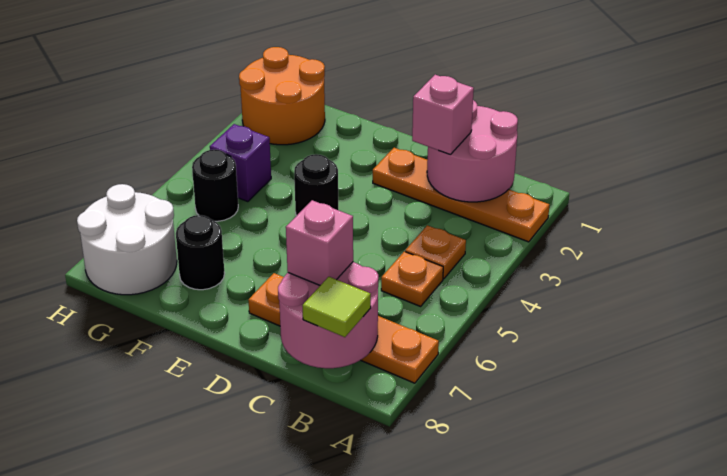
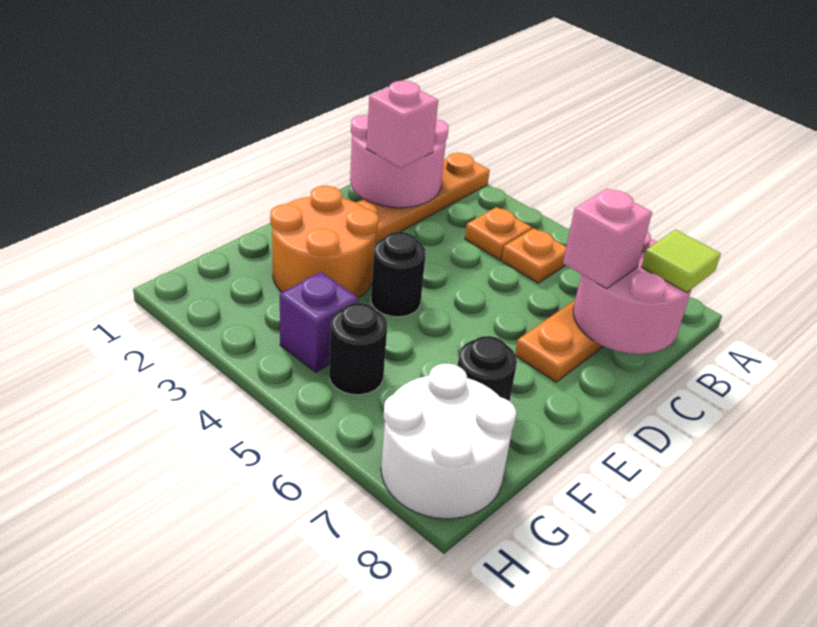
orange 2x2 round brick [239,47,325,145] -> orange 2x2 round brick moved to [270,186,379,298]

